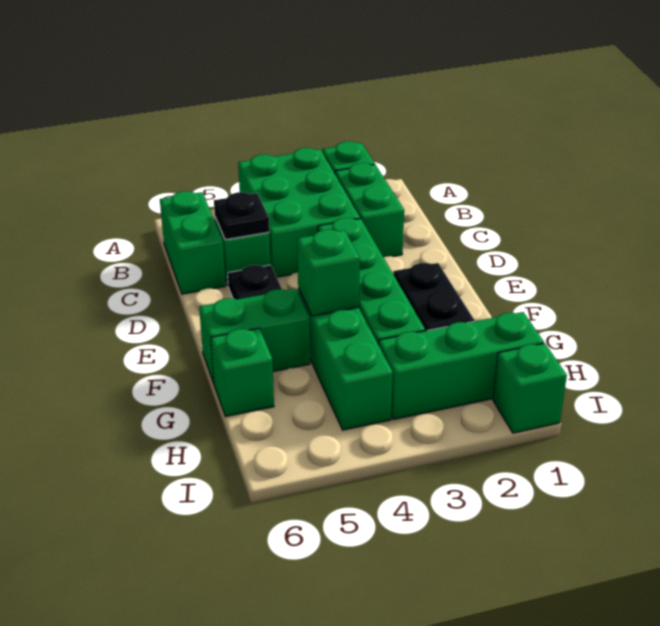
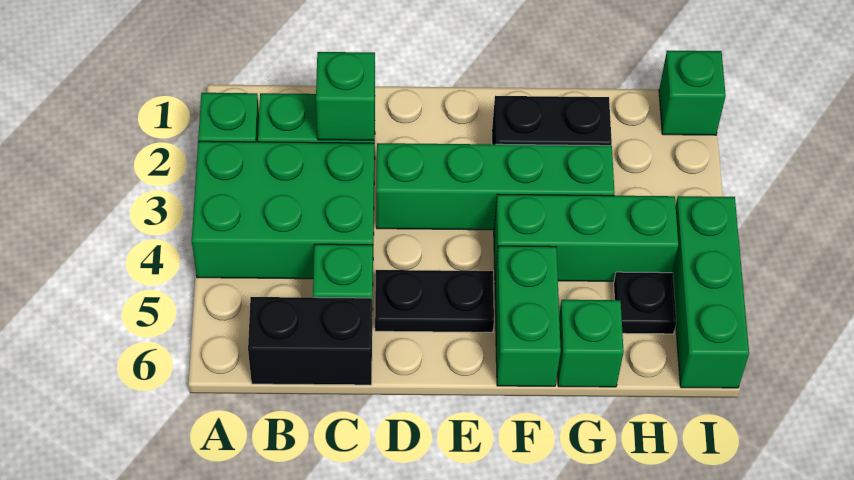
green 1x2 brick [160,191,226,294] -> black 1x2 brick [248,297,372,385]
black 1x1 plate [214,192,269,240] -> black 1x1 plate moved to [614,272,676,334]
green 1x1 brick [297,230,360,316] -> green 1x1 brick moved to [316,52,375,140]
green 1x3 brick [378,312,544,420] -> green 1x3 brick moved to [672,196,749,388]

